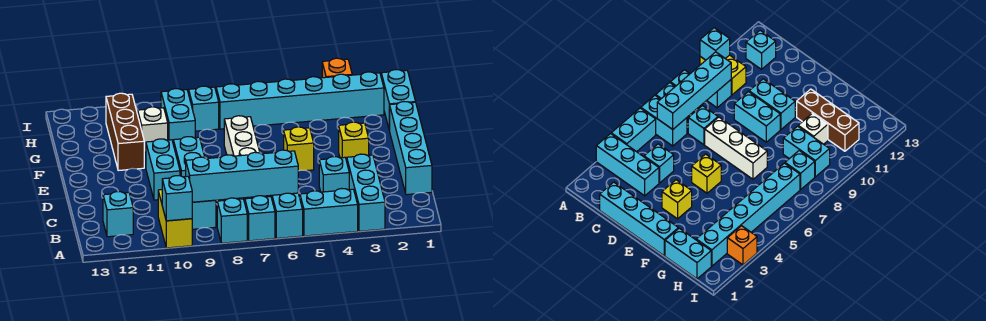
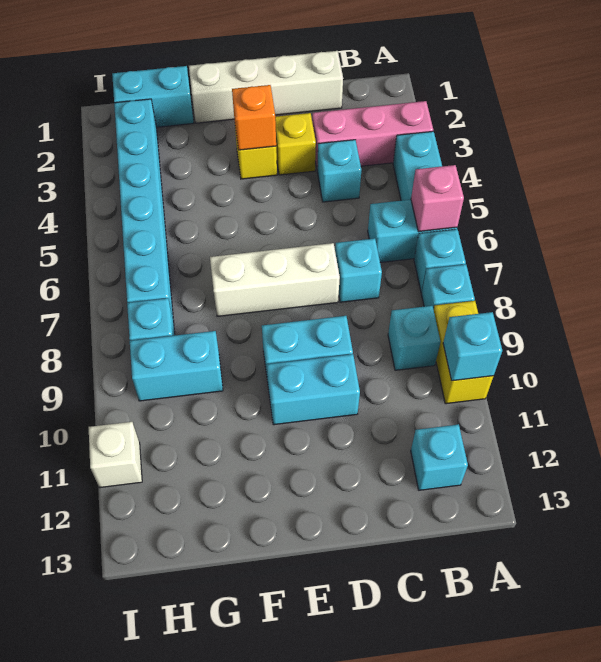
cyan 1x3 brick [347,154,385,231] -> pink 1x3 brick [312,101,433,168]
none -> pink 1x1 brick [411,165,464,232]
yellow 1x2 brick [158,190,192,248] -> yellow 1x2 brick turned to [434,301,493,404]
cyan 1x4 brick [186,150,298,202] -> none
cyan 1x4 brick [390,102,432,195] -> white 1x4 brick [189,51,343,123]
yellow 1x1 brick [284,127,314,171] -> yellow 1x1 brick moved to [275,113,316,175]
brown 1x3 brick [106,93,144,171] -> none
white 1x1 brick [138,107,168,152] -> white 1x1 brick moved to [89,422,142,488]
orange 1x1 brick [322,58,352,78] -> orange 1x1 brick moved to [232,85,276,150]

